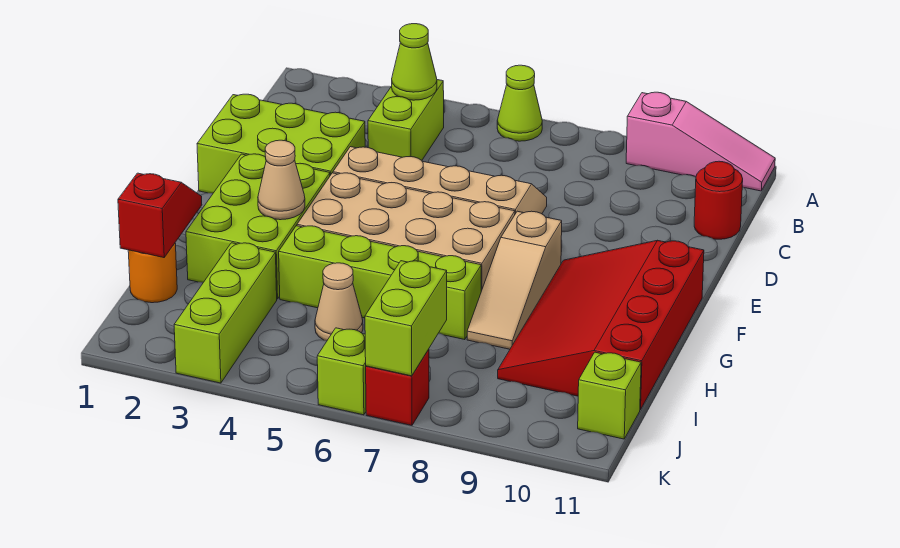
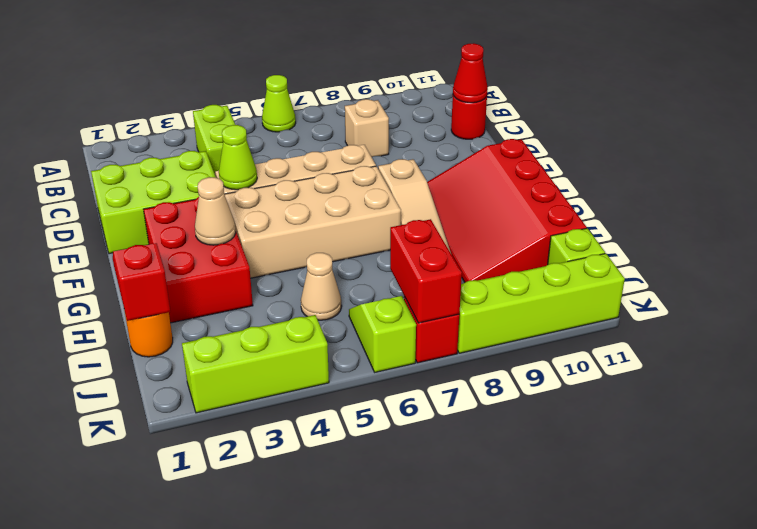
pink 1x3 slope [626,92,775,191] -> none
lime 1x1 cone [392,24,437,100] -> lime 1x1 cone moved to [219,125,257,190]
none -> tan 1x1 brick [345,99,389,157]
none -> red 1x1 cone [453,43,488,103]
lime 2x3 brick [186,154,330,299] -> red 2x3 brick [143,197,253,323]
lime 1x4 brick [279,226,481,340] -> lime 1x4 brick moved to [457,253,625,353]
lime 1x3 brick [174,243,277,383] -> lime 1x3 brick turned to [182,315,329,413]
lime 1x2 brick [365,261,447,376] -> red 1x2 brick [390,219,462,323]

